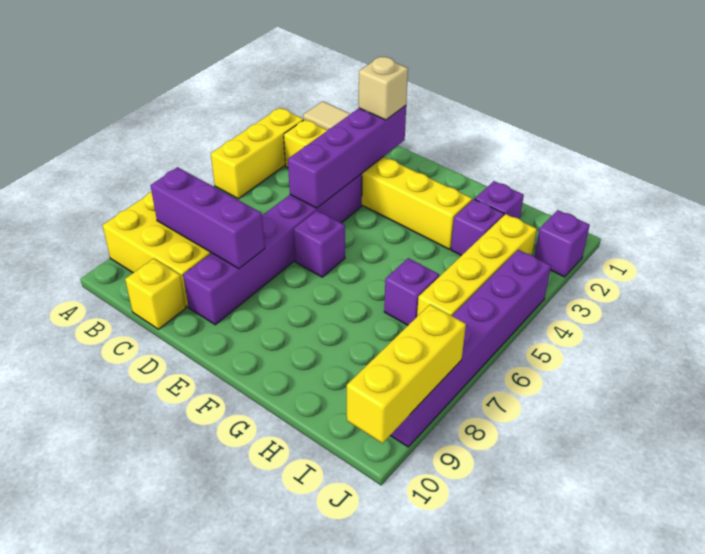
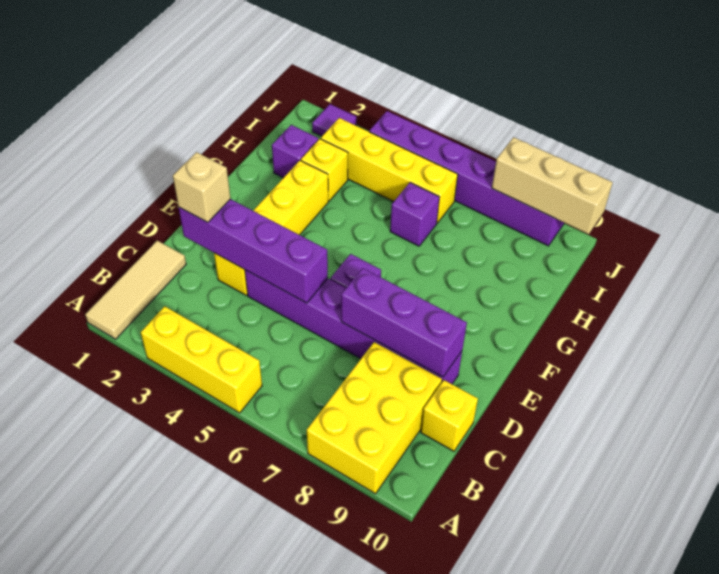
yellow 1x6 brick [284,120,472,249] -> yellow 1x4 brick [214,161,328,295]
purple 1x3 brick [150,167,265,269] -> purple 1x3 brick turned to [341,268,467,377]
purple 1x1 brick [451,199,504,256] -> yellow 1x1 brick [301,139,348,201]
purple 1x1 brick [534,210,590,277] -> purple 1x1 tile [312,104,356,136]
yellow 1x3 brick [347,304,466,443] -> tan 1x3 brick [492,137,613,234]

